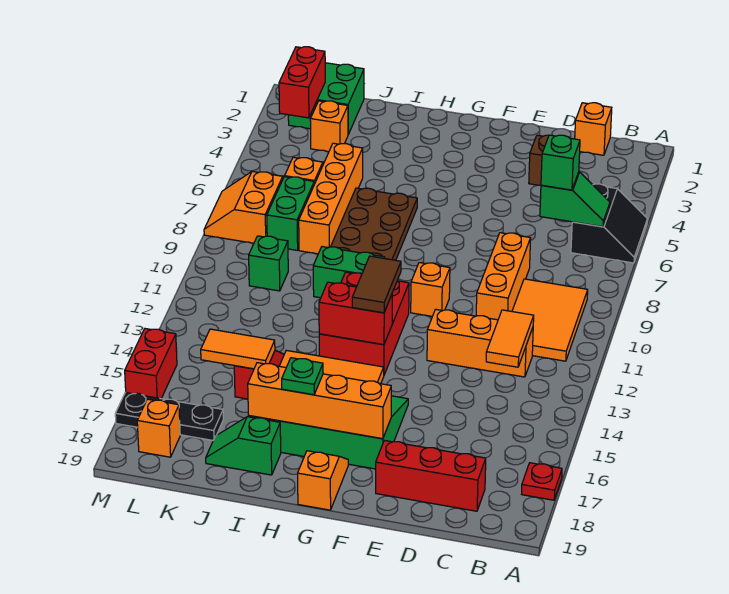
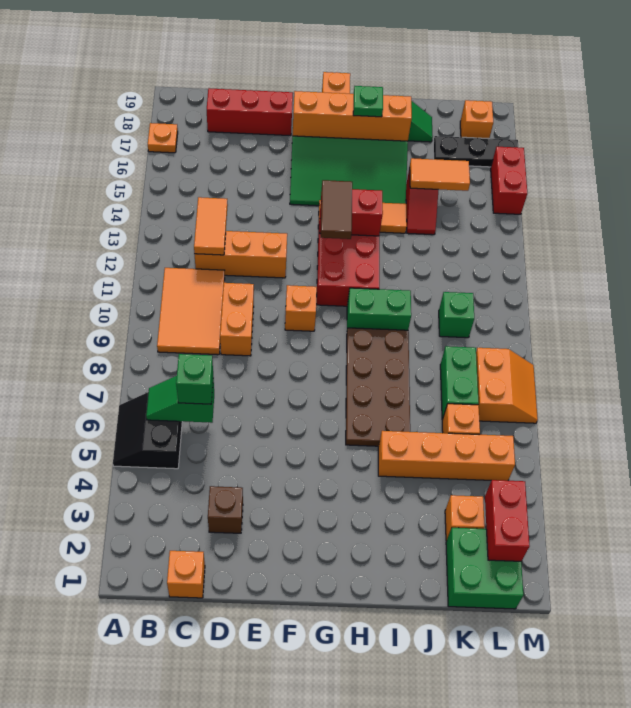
red 1x1 plate [522,463,562,500] -> orange 1x1 plate [148,123,178,153]
orange 1x3 brick [476,233,531,320] -> orange 1x2 brick [220,283,254,356]
orange 1x4 brick [299,143,363,254] -> orange 1x4 brick turned to [378,431,515,481]

